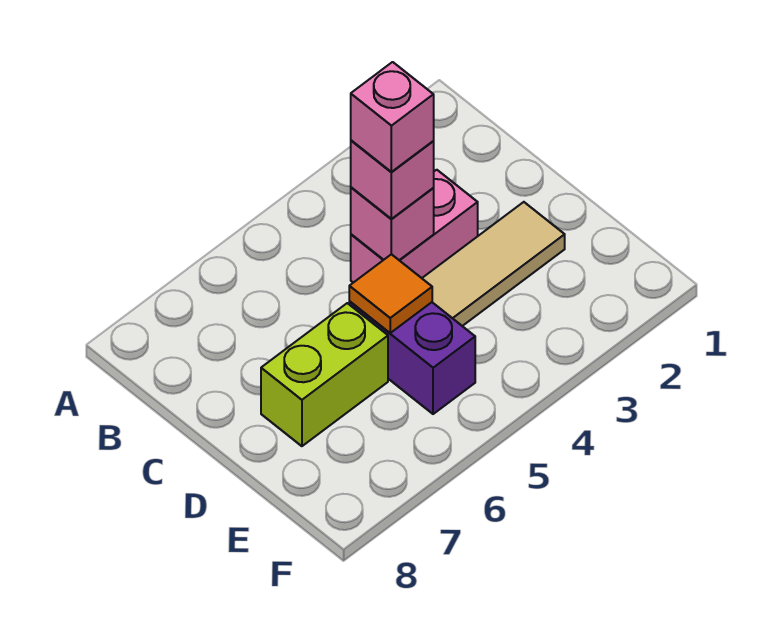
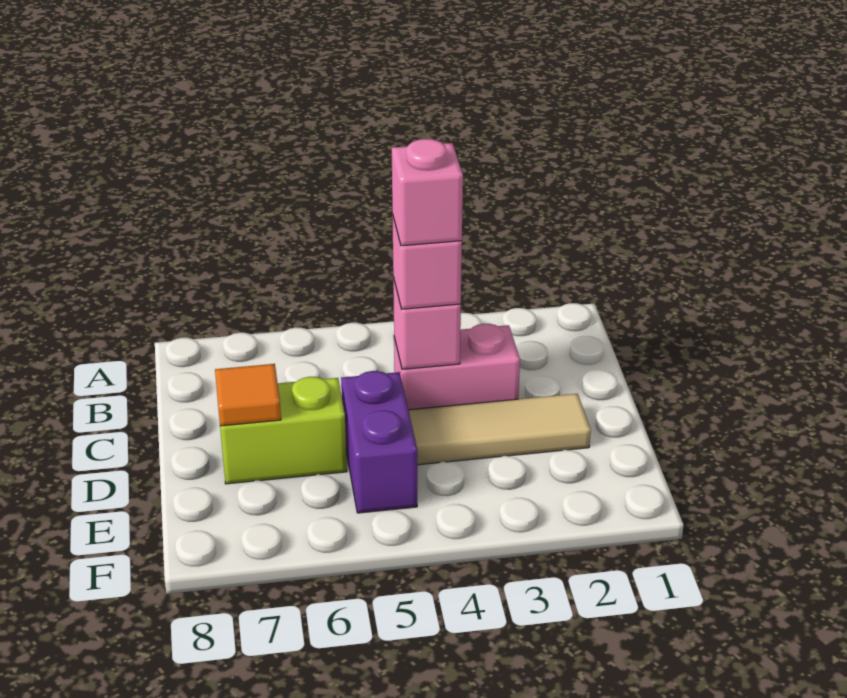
orange 1x1 tile [349,254,432,333] -> orange 1x1 tile moved to [215,364,281,426]

